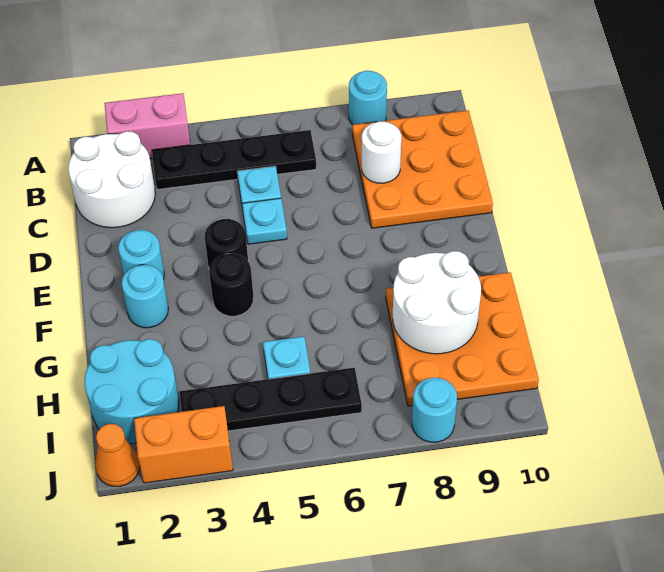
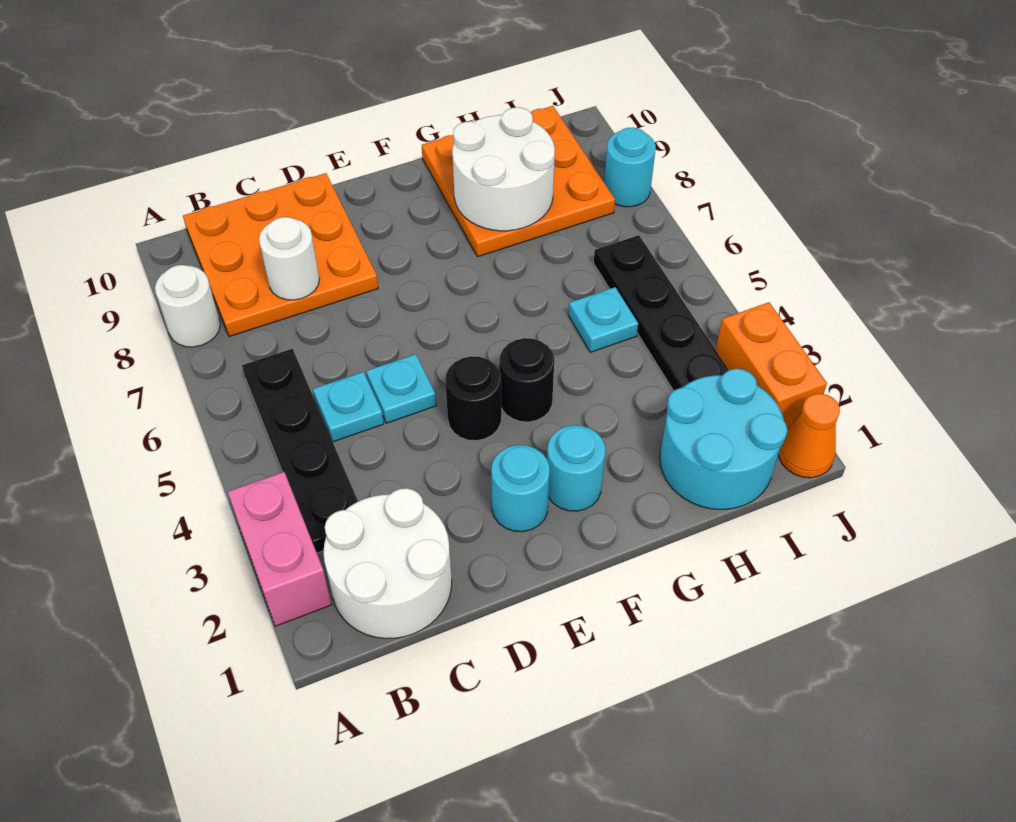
cyan 1x1 round brick [349,71,387,125] -> white 1x1 round brick [155,265,220,347]

